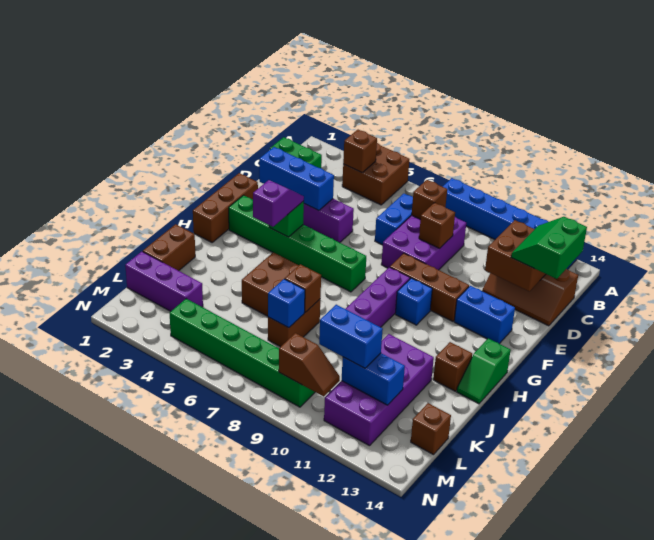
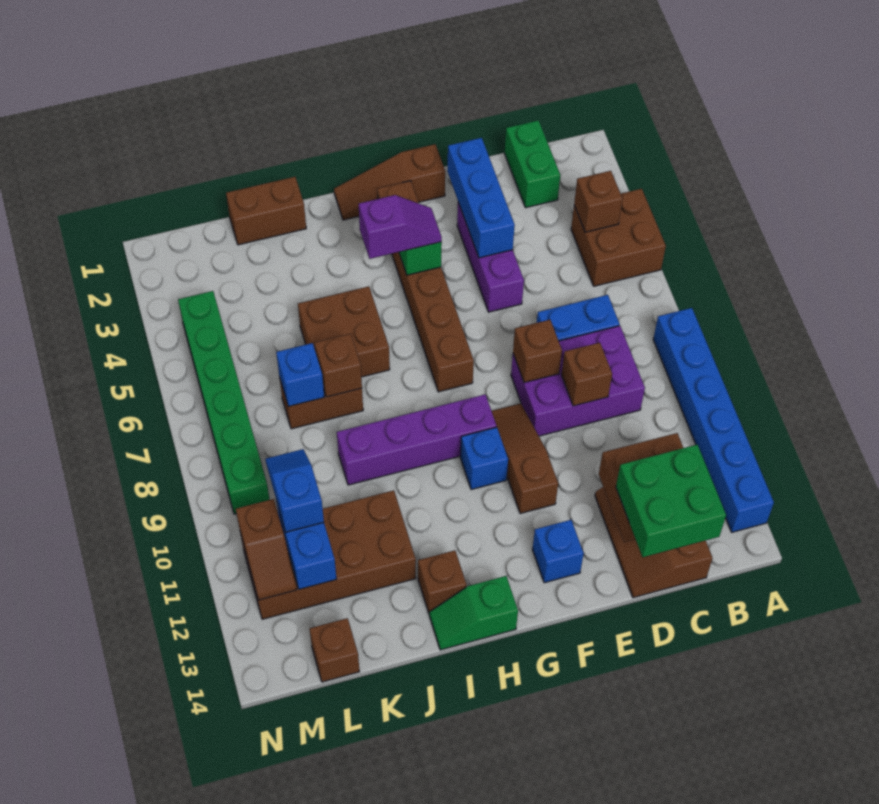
brown 1x1 brick [412,180,447,219] -> brown 1x1 brick moved to [513,320,562,383]
green 2x2 slope [511,217,587,279] -> green 2x2 brick [616,445,726,557]
brown 1x3 brick [193,173,258,242] -> brown 1x3 slope [334,144,445,220]
brown 1x3 brick [390,253,469,321] -> brown 1x3 slope [492,403,558,513]
blue 1x2 brick [454,286,515,344] -> blue 1x1 brick [532,520,584,583]
green 1x6 brick [229,195,366,292] -> brown 1x6 brick [377,181,474,392]
purple 2x4 brick [324,334,434,446] -> brown 2x4 brick [240,490,416,619]
purple 1x3 brick [125,251,203,311] -> none
blue 1x2 brick [319,305,383,368] -> blue 1x2 slope [266,449,324,532]
brown 1x2 slope [279,333,340,397] -> brown 1x2 slope moved to [236,499,297,600]

